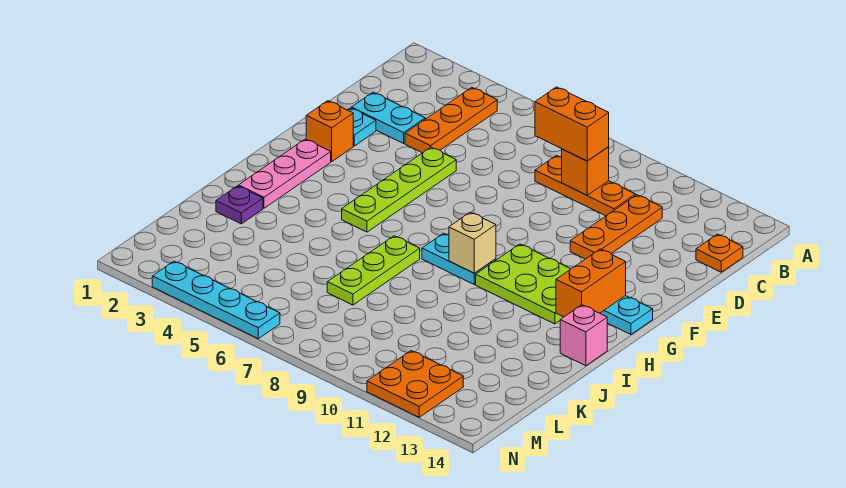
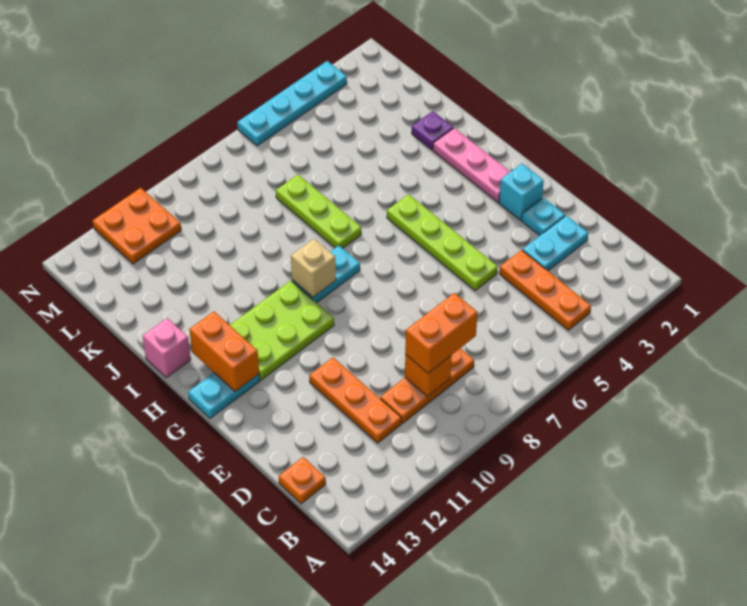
orange 1x1 brick [306,101,353,161] -> cyan 1x1 brick [499,164,544,220]

